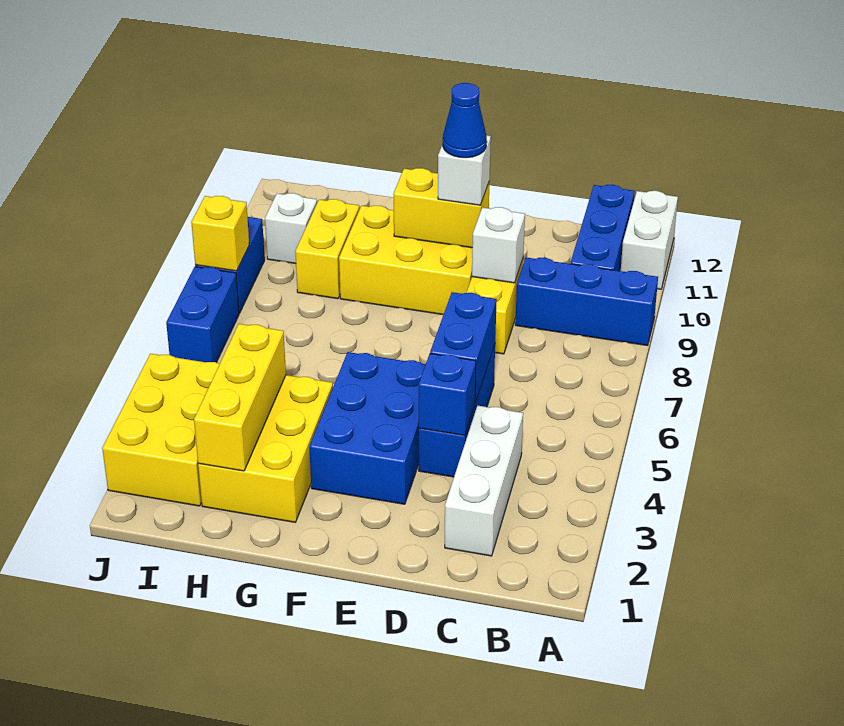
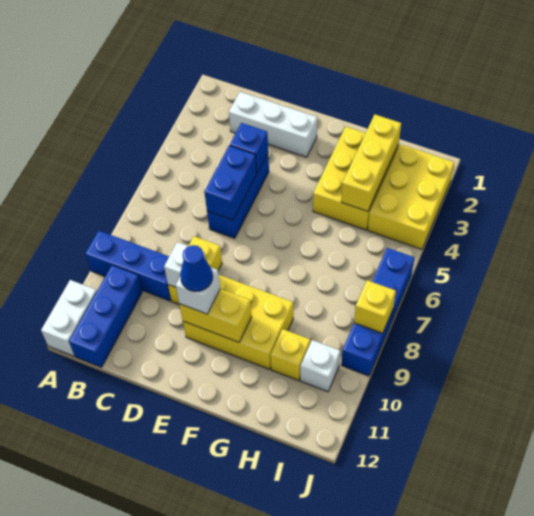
white 1x3 brick [445,406,523,556] -> white 1x3 brick turned to [229,92,317,157]
blue 2x3 brick [309,352,426,504] -> none
yellow 1x2 brick [295,199,359,299] -> yellow 1x1 brick [270,329,310,381]

